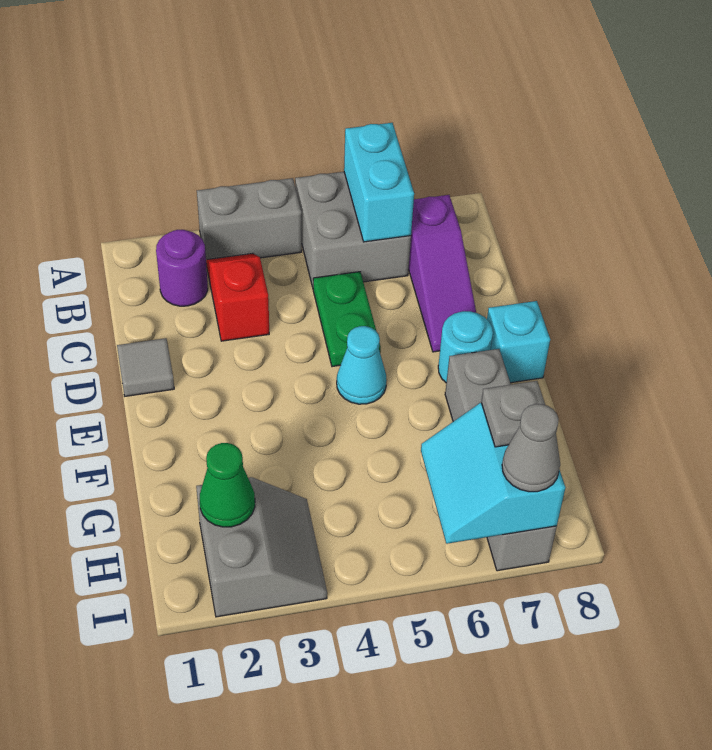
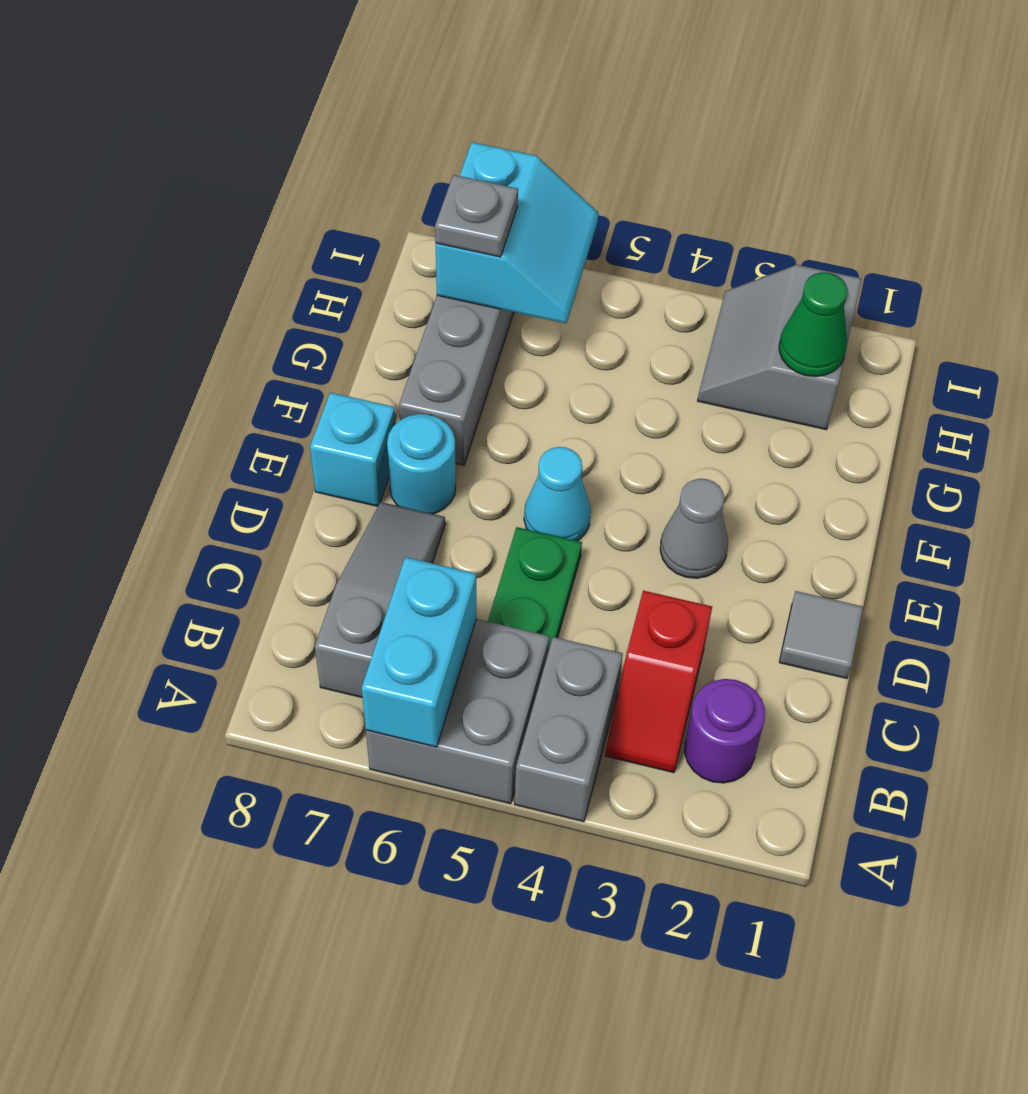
grey 1x2 brick [197,178,302,265] -> grey 1x2 brick turned to [515,637,623,822]
purple 1x3 slope [409,195,476,352] -> grey 1x3 slope [315,502,445,697]
grey 1x1 cone [502,404,560,492] -> grey 1x1 cone moved to [660,479,728,578]

